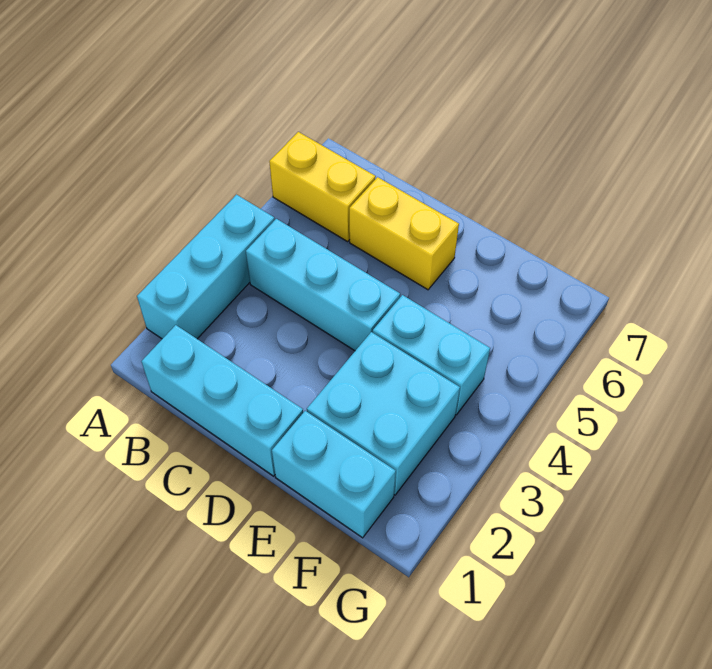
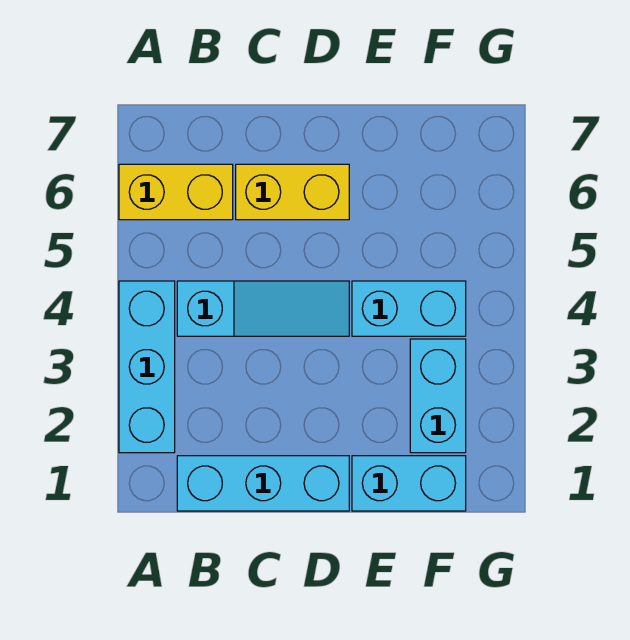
cyan 1x3 brick [246,219,400,351] -> cyan 1x3 slope [177,281,349,336]
cyan 2x2 brick [307,332,460,495] -> cyan 1x2 brick [410,339,466,453]

